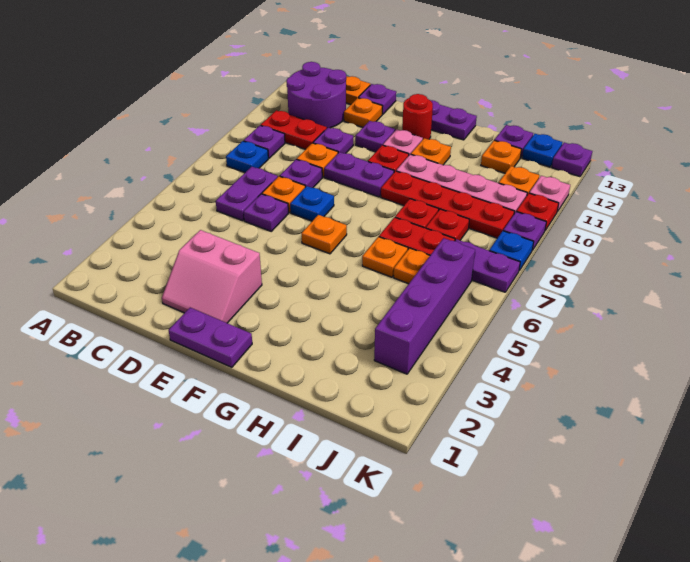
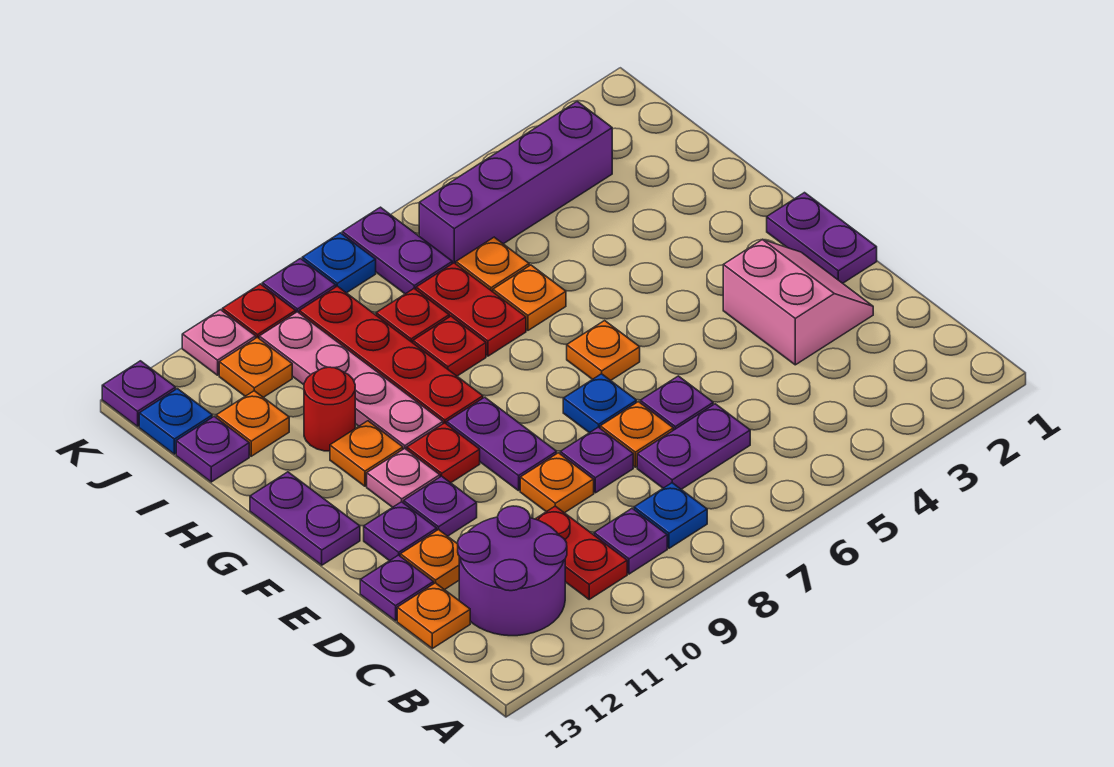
purple 1x1 plate [313,128,353,153] -> purple 1x1 plate moved to [364,502,437,561]
red 1x1 round brick [402,94,433,139] -> red 1x1 round brick moved to [304,367,355,451]

